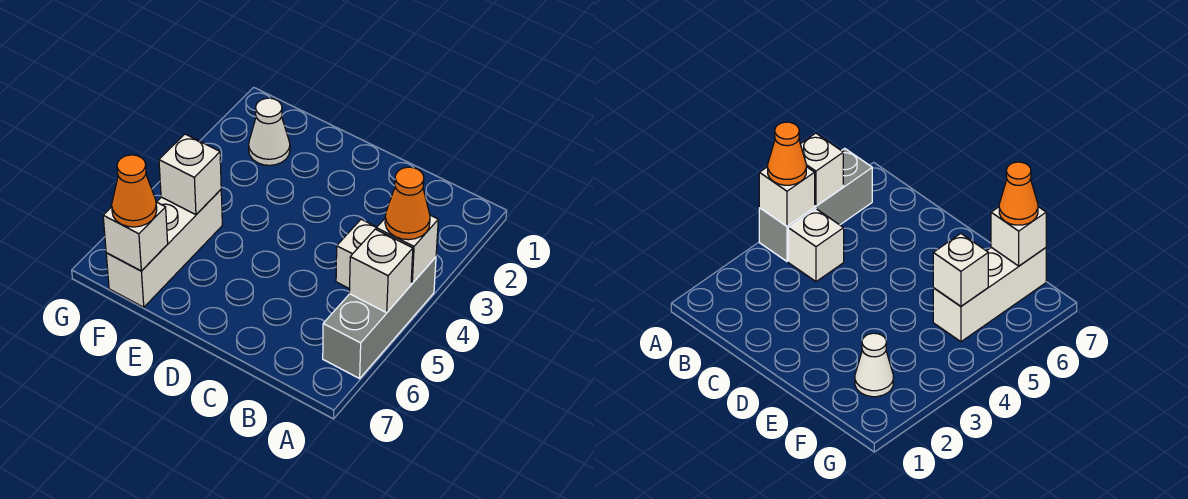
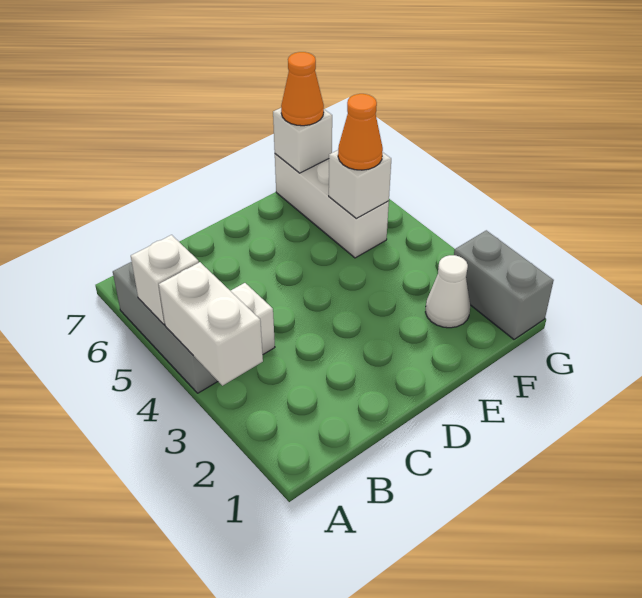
white 1x1 brick [376,215,438,283] -> white 1x2 brick [159,262,263,386]
orange 1x1 cone [385,167,430,240] -> orange 1x1 cone moved to [338,94,383,170]
none -> grey 1x2 brick [454,230,554,339]

